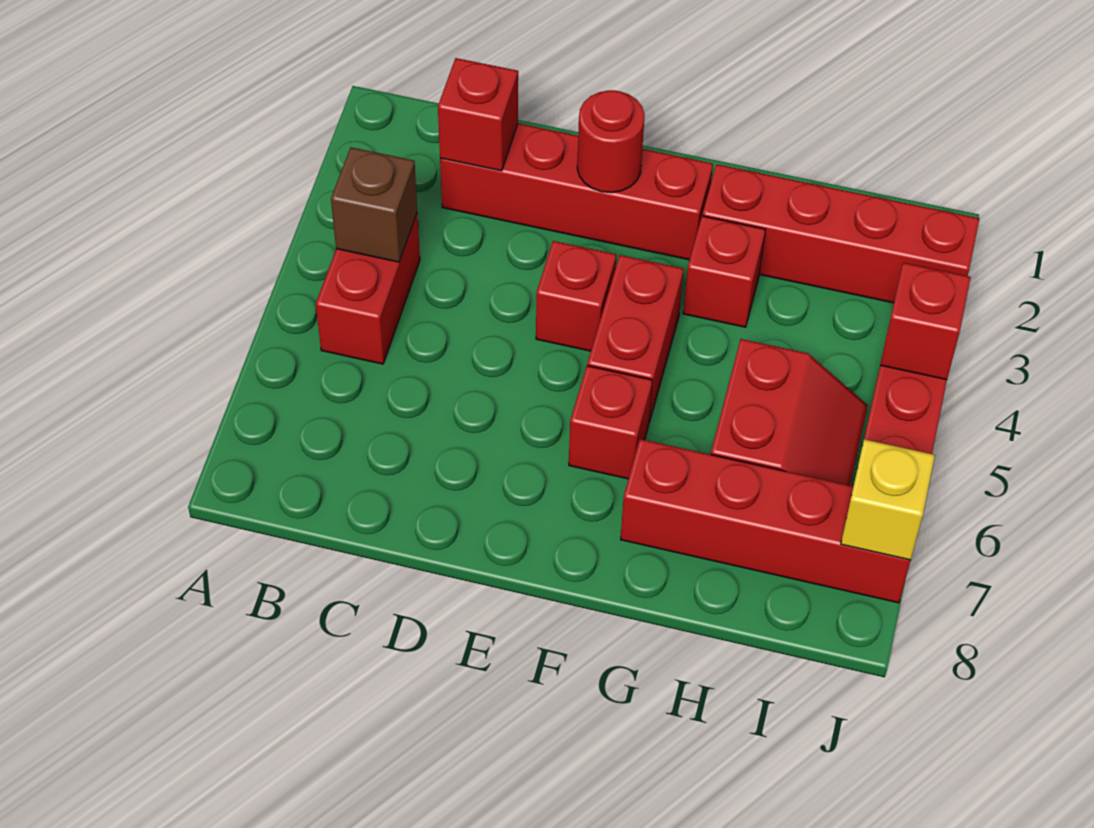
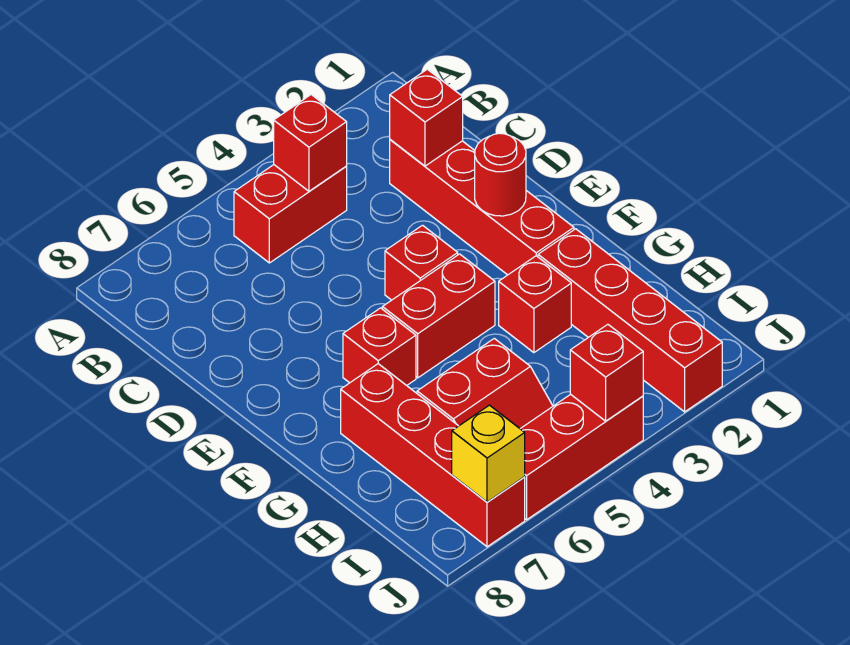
brown 1x1 brick [331,147,417,262] -> red 1x1 brick [274,95,347,191]

